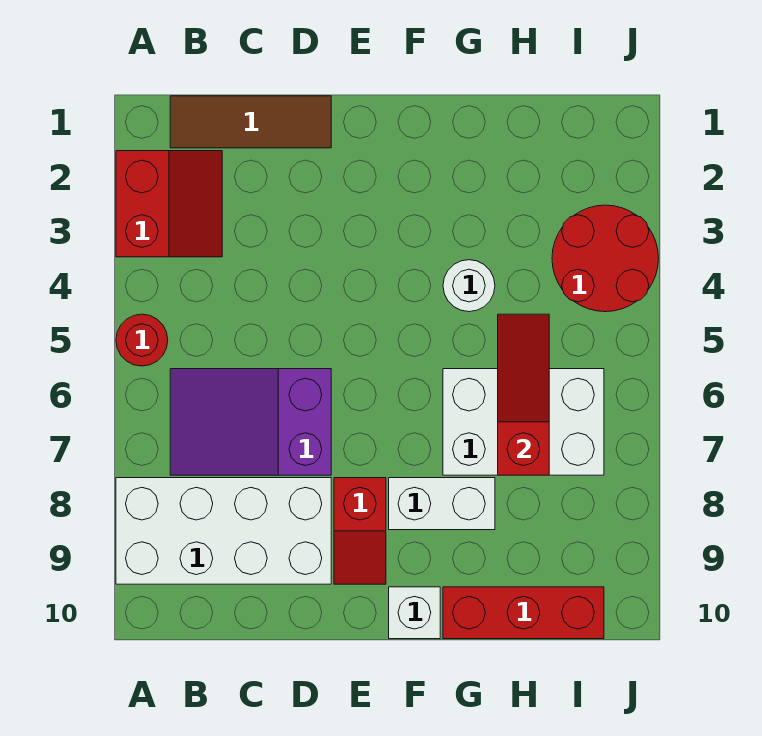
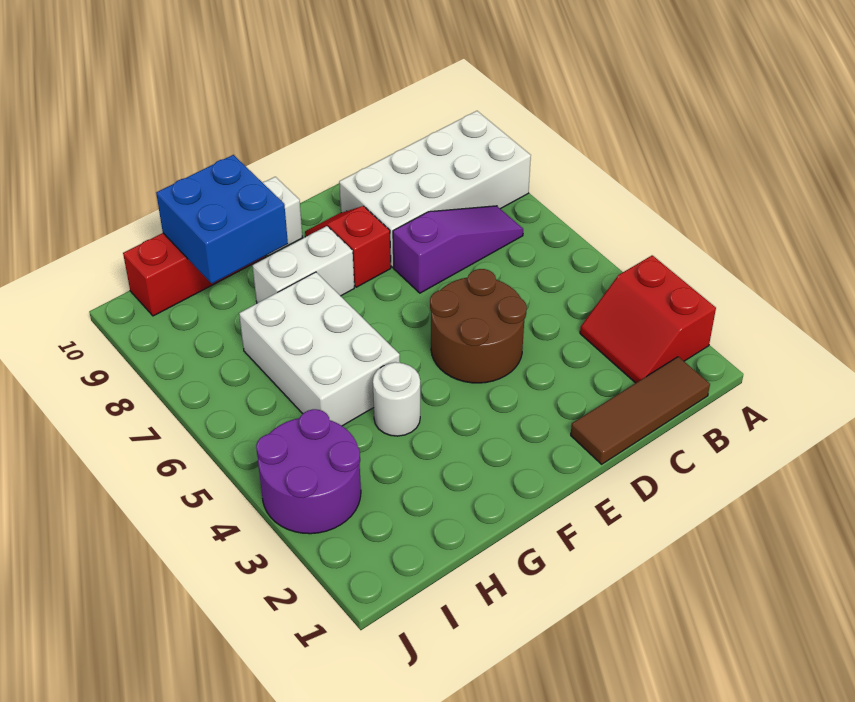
red 1x1 round brick [116,314,168,366] -> none
purple 2x3 slope [170,369,331,475] -> purple 1x3 slope [393,206,523,293]
none -> brown 2x2 round brick [430,269,527,383]
white 2x3 brick [443,369,604,475] -> white 2x3 brick turned to [239,272,400,426]
none -> blue 2x2 brick [156,155,288,283]
red 1x3 slope [498,314,549,475] -> none
red 2x2 round brick [552,205,659,312] -> purple 2x2 round brick [256,409,361,534]

